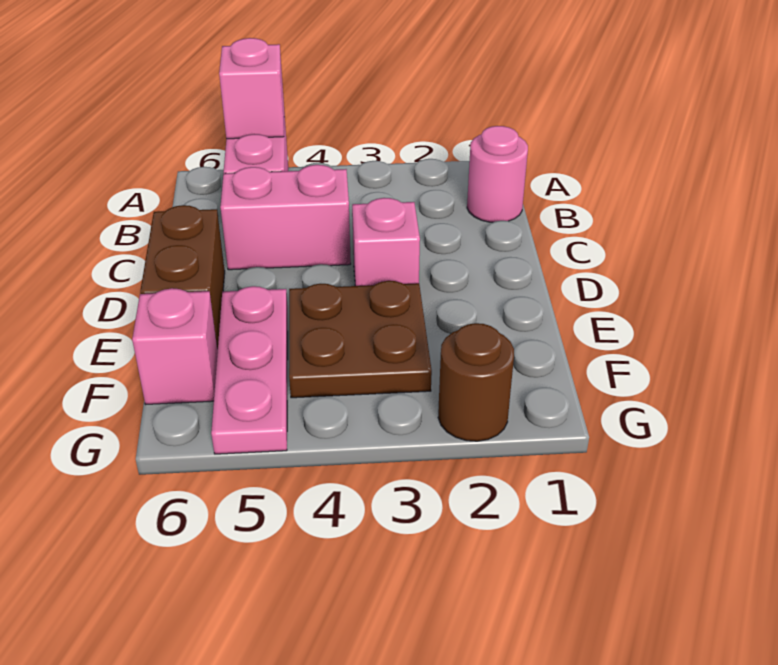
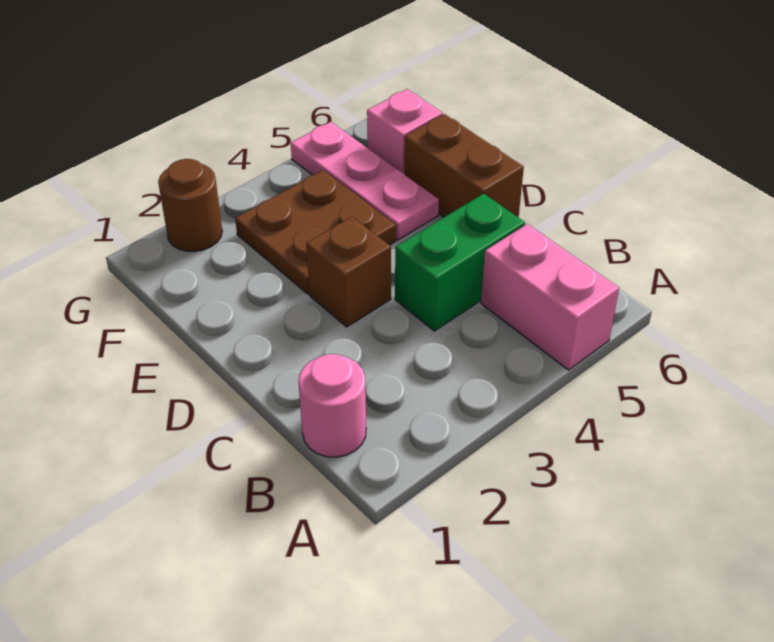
pink 1x1 brick [219,38,284,139] -> none
pink 1x2 brick [220,165,351,270] -> green 1x2 brick [395,194,525,331]
pink 1x1 brick [352,198,420,286] -> brown 1x1 brick [306,217,391,327]

